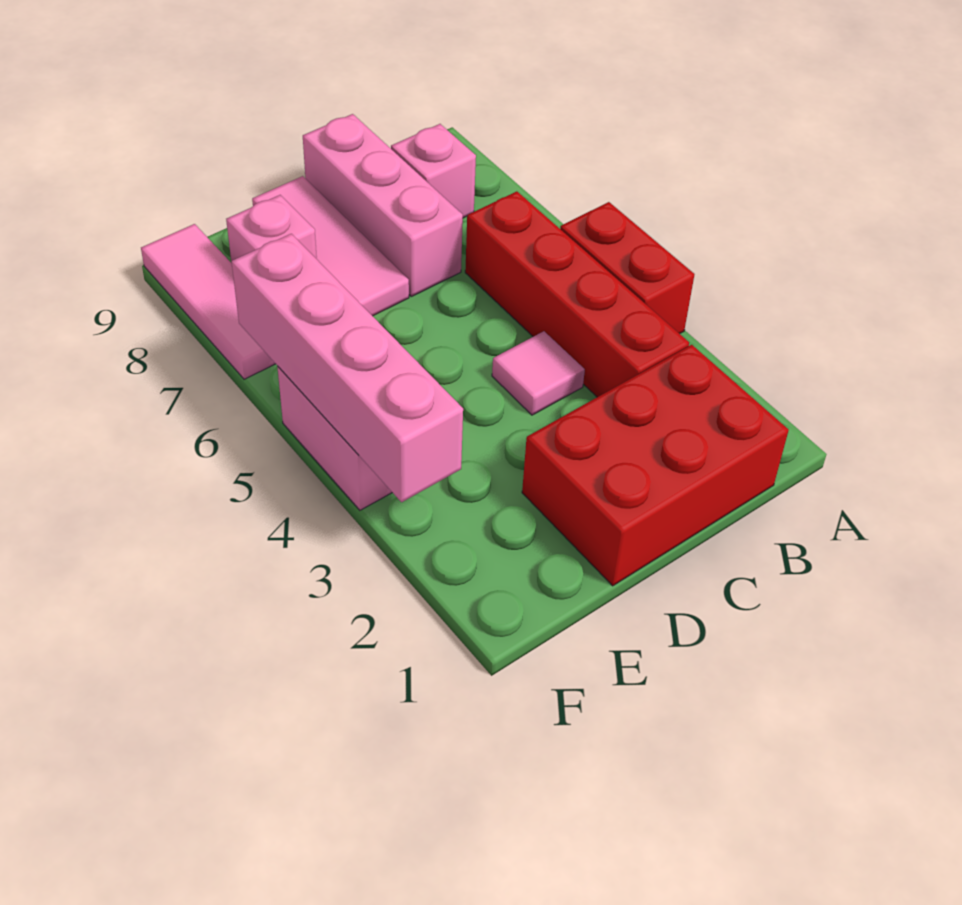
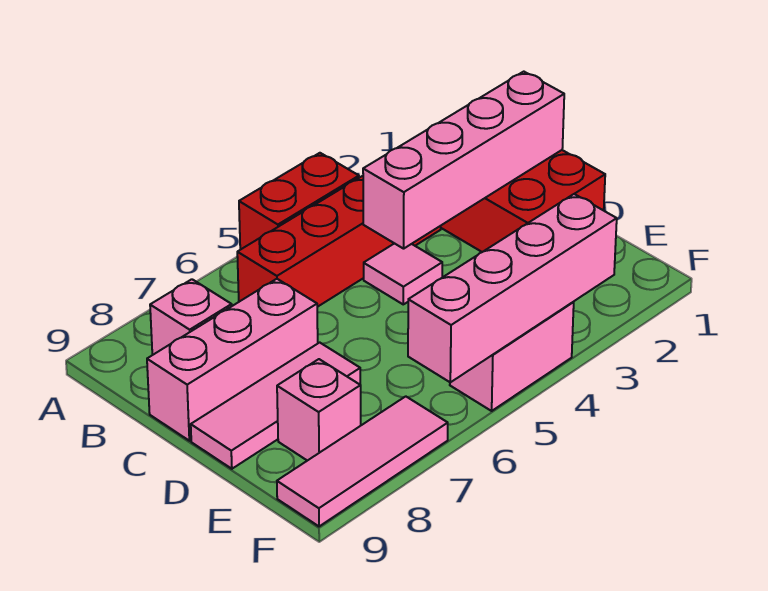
none -> pink 1x4 brick [363,72,564,249]

